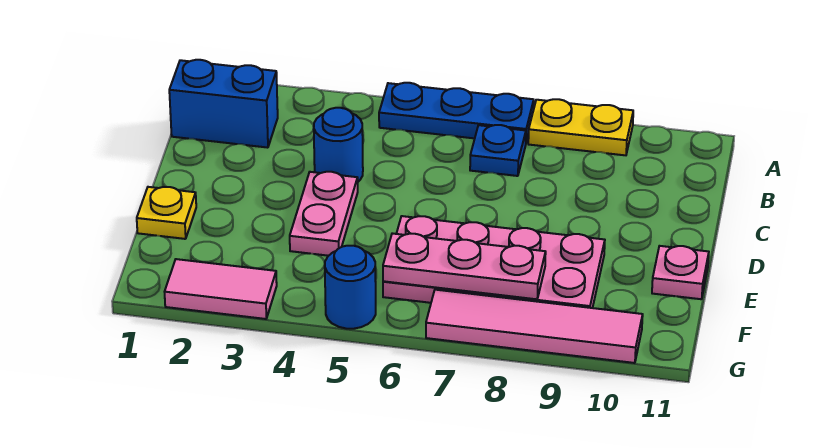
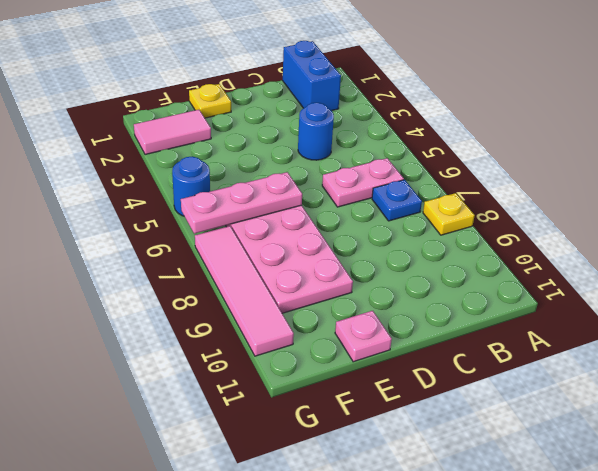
blue 1x3 plate [379,83,534,142] -> none
yellow 1x2 plate [528,99,633,155] -> yellow 1x1 plate [423,193,475,235]
pink 1x2 plate [290,172,358,256] -> pink 1x2 plate moved to [322,158,404,207]
pink 1x3 plate [383,233,546,299] -> pink 1x3 plate turned to [181,172,302,234]
pink 1x2 tile [165,259,277,319] -> pink 1x2 tile turned to [134,110,211,155]

